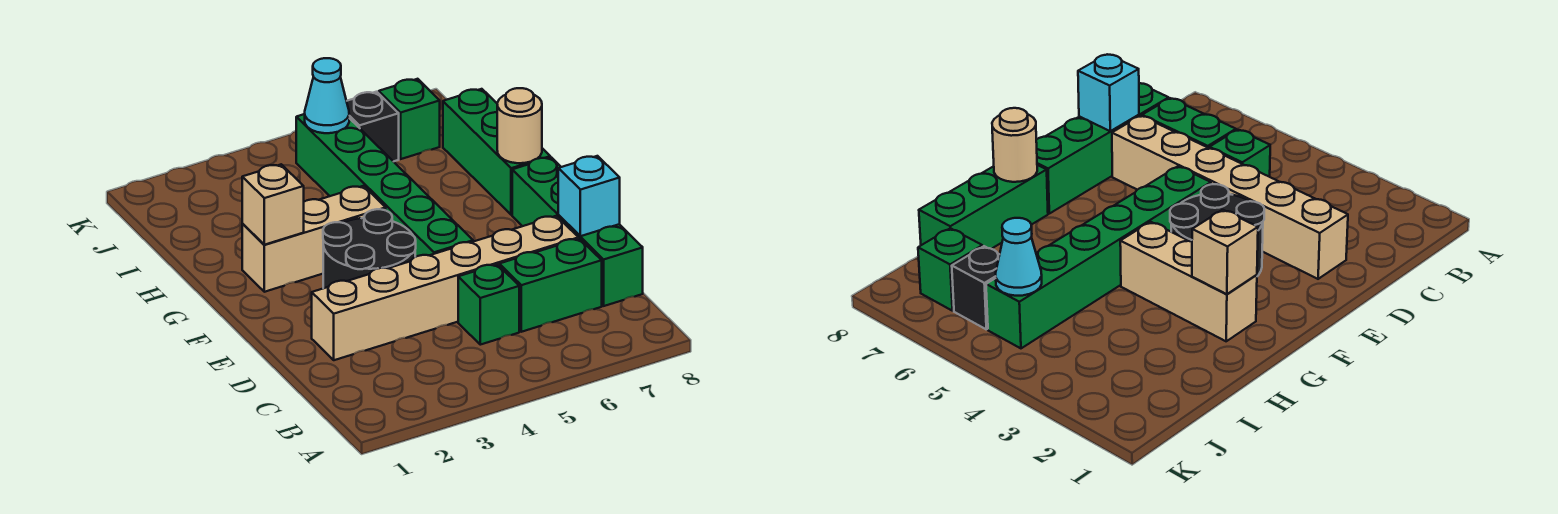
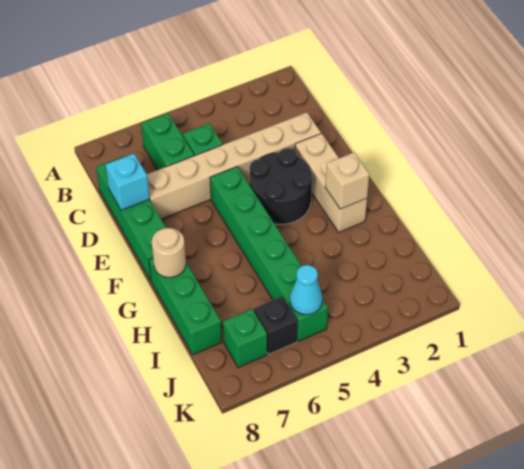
green 1x2 brick [499,239,602,332] -> green 1x2 brick turned to [141,113,194,170]
tan 1x3 brick [242,186,386,292] -> tan 1x3 brick turned to [295,133,367,232]

